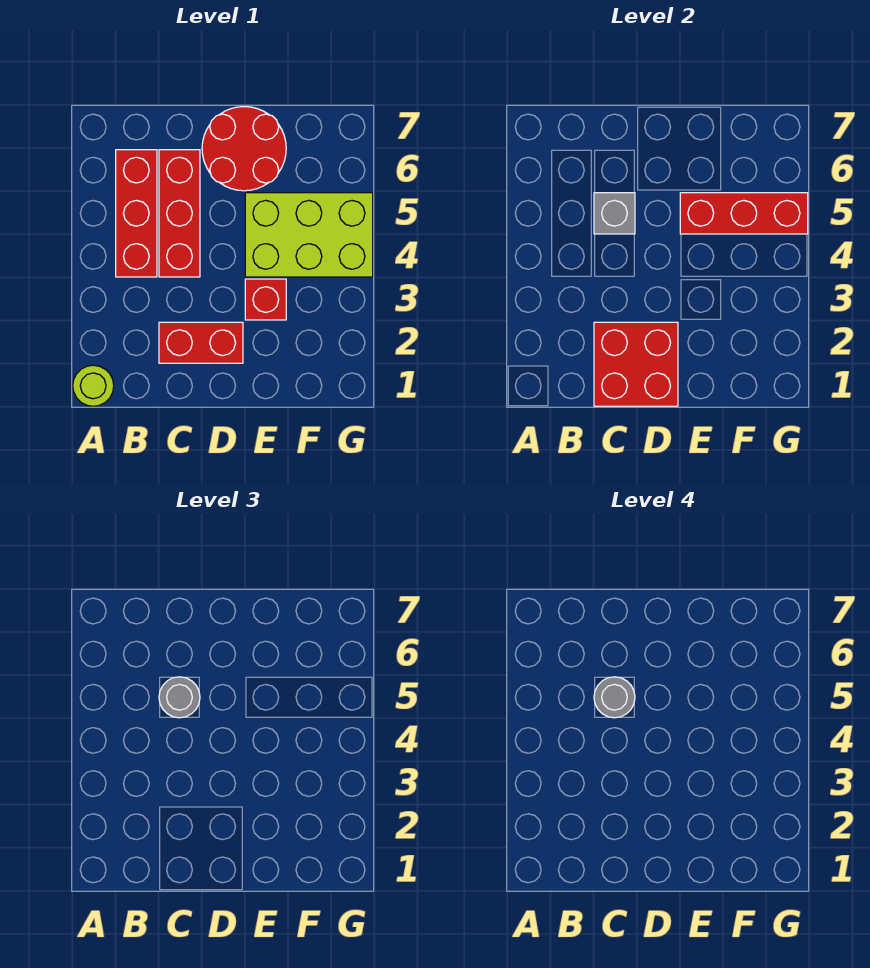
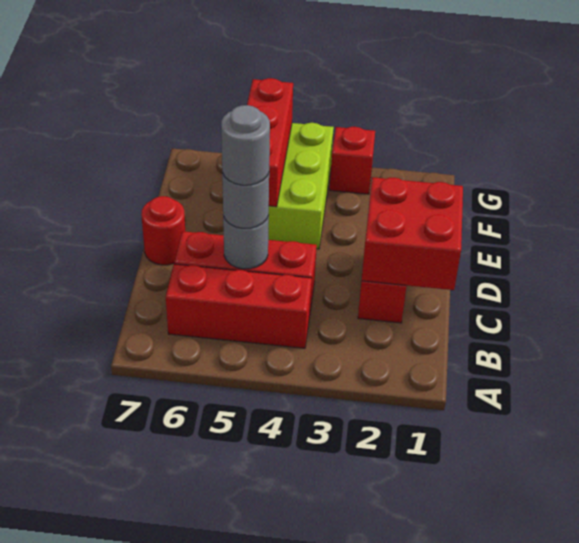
lime 1x1 round brick [73,365,114,406] -> none
grey 1x1 brick [594,193,635,234] -> grey 1x1 round brick [223,216,269,269]
red 2x2 round brick [202,107,286,191] -> red 1x1 round brick [141,196,185,265]
red 1x1 brick [245,279,286,320] -> red 1x1 brick moved to [330,127,375,194]

